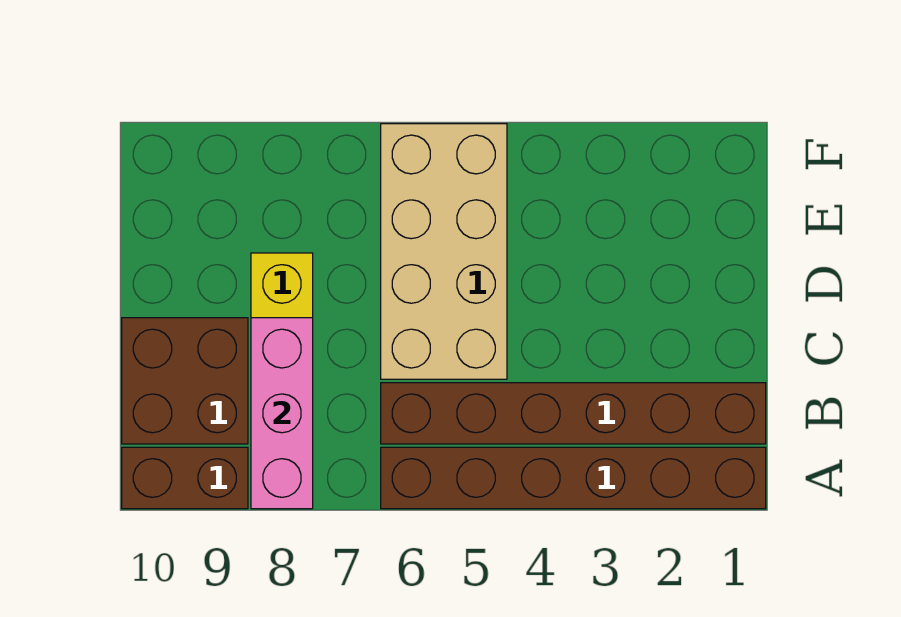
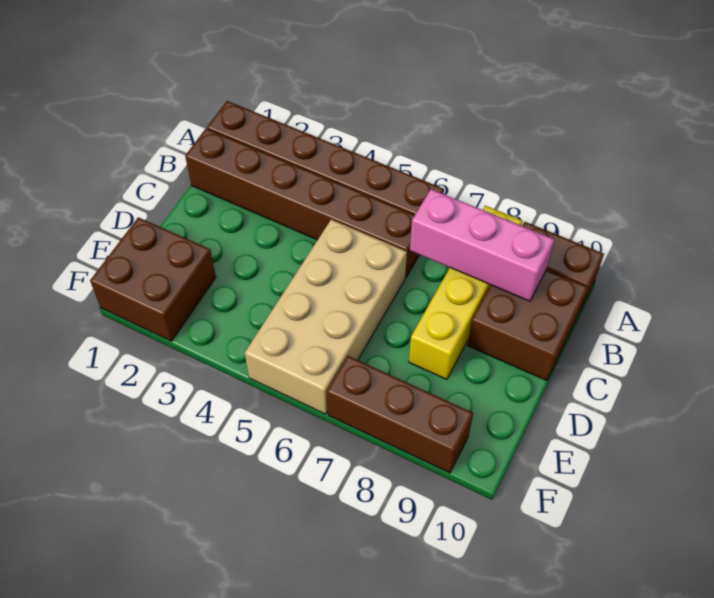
pink 1x3 brick [251,318,313,509] -> pink 1x3 brick turned to [410,189,554,301]
none -> brown 2x2 brick [90,217,216,341]
none -> brown 1x3 brick [327,356,473,473]

